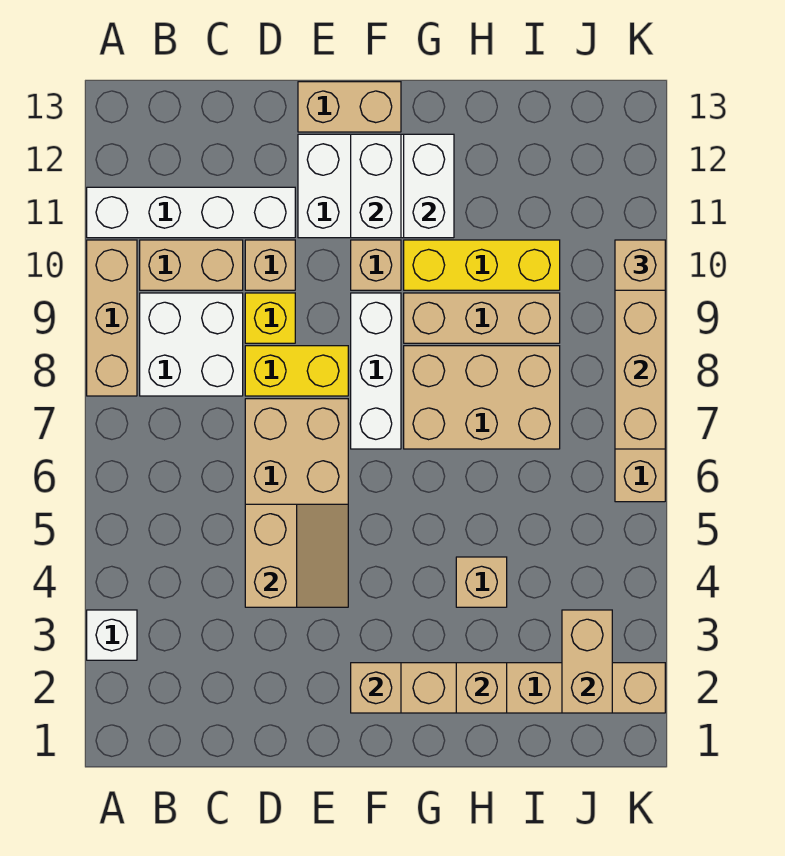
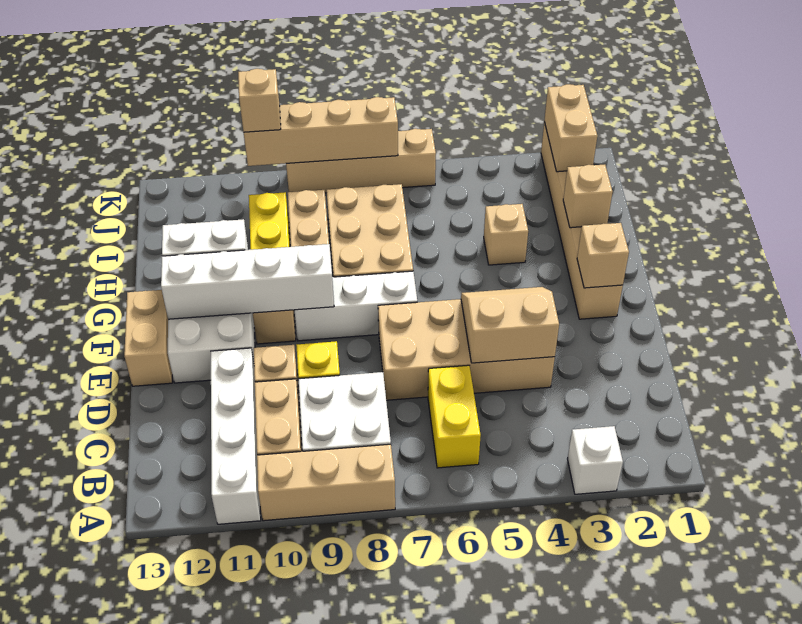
yellow 1x2 brick [245,346,348,396] -> yellow 1x2 brick moved to [428,365,481,468]
white 1x2 brick [351,134,401,238] -> white 1x4 brick [161,244,334,319]
tan 1x2 brick [562,610,612,713] -> tan 1x2 brick turned to [544,84,597,172]

